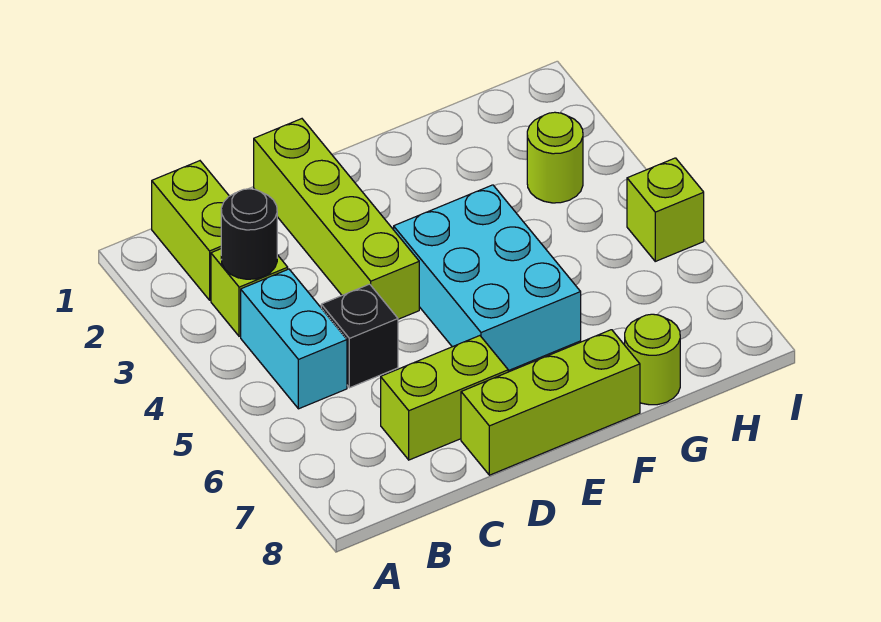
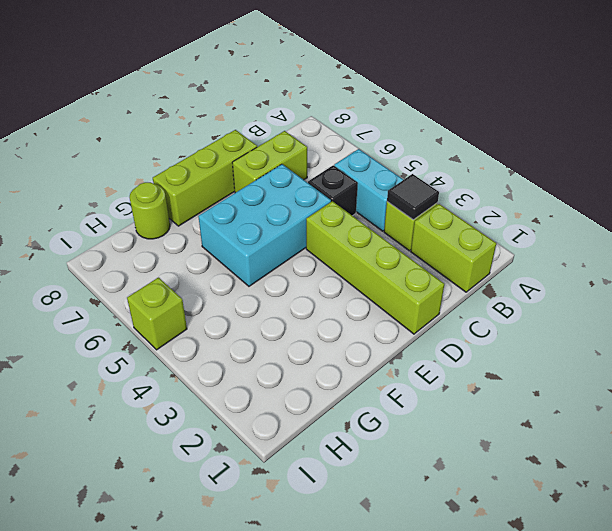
black 1x1 round brick [221,189,277,279] -> black 1x1 tile [387,174,439,220]
cyan 2x3 brick [394,185,581,371] -> cyan 2x3 brick turned to [198,164,331,286]
lime 1x1 round brick [527,112,583,203] -> none

